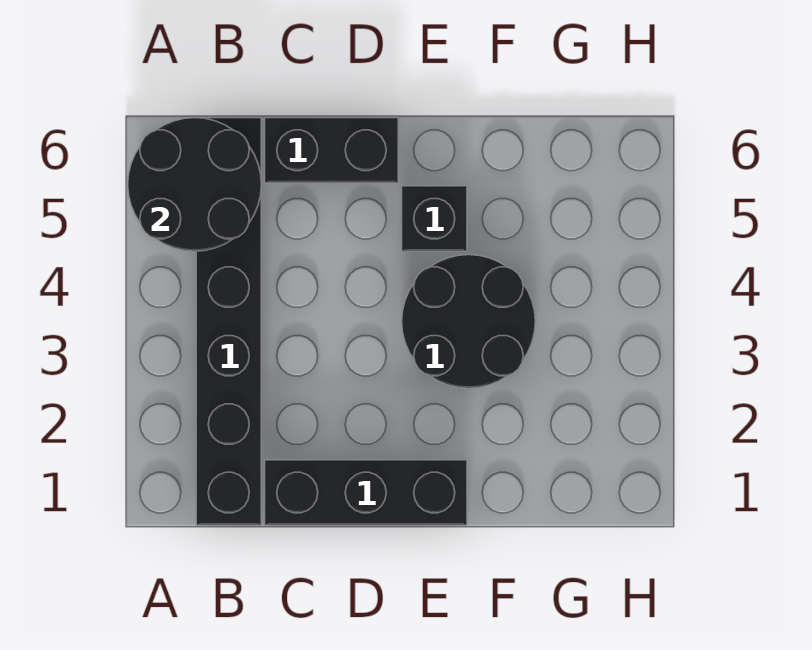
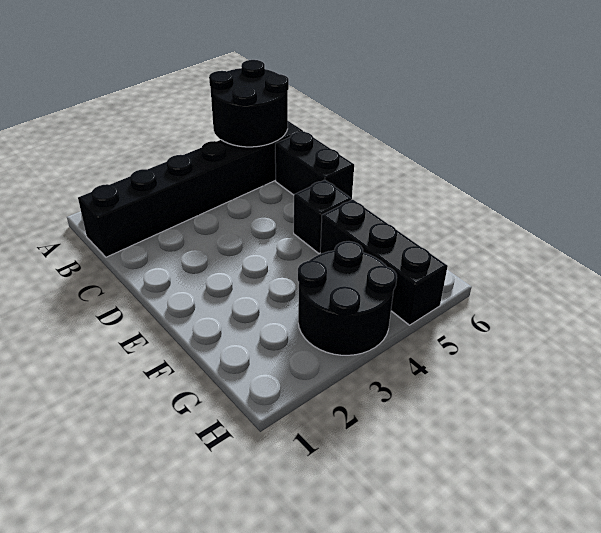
black 1x3 brick [265,460,467,525] -> black 1x3 brick moved to [320,200,448,325]
black 2x2 round brick [402,255,535,388] -> black 2x2 round brick moved to [298,241,397,355]

